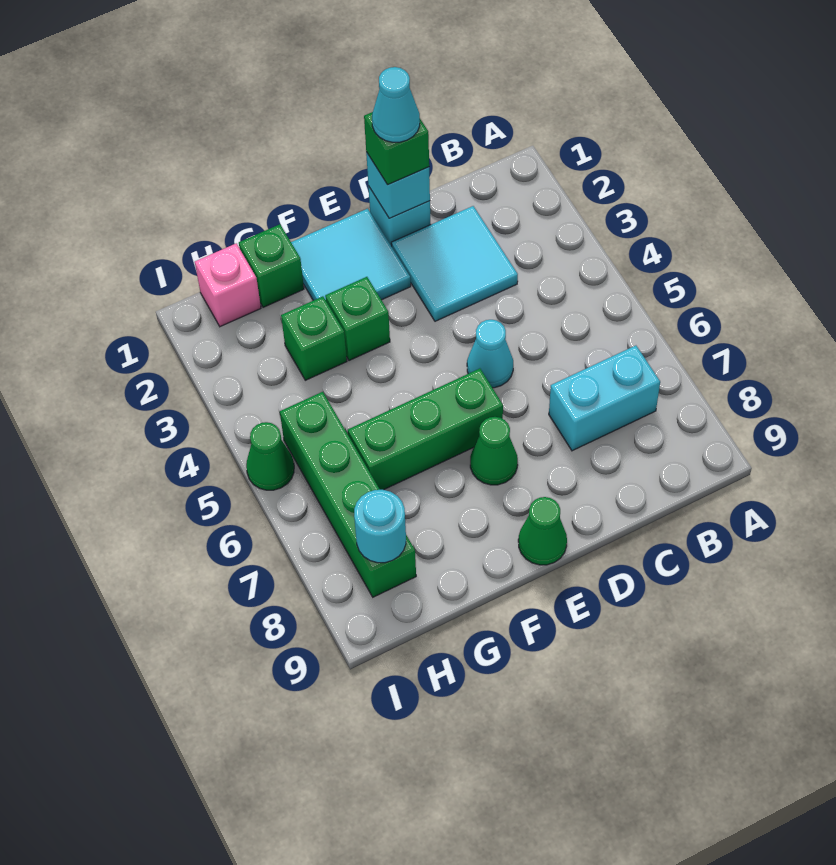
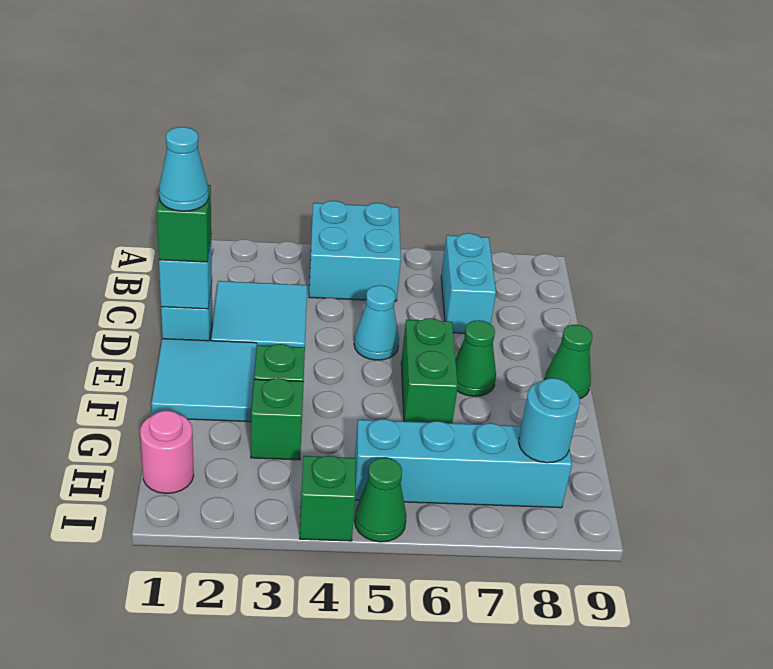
none -> cyan 2x2 brick [309,201,401,301]
green 1x3 brick [348,369,503,490] -> green 1x2 brick [401,318,458,423]
green 1x1 brick [239,224,304,307] -> green 1x1 brick moved to [300,456,356,541]
pink 1x1 brick [195,243,261,327] -> pink 1x1 round brick [140,411,194,494]
green 1x4 brick [280,392,416,597] -> cyan 1x4 brick [355,419,572,508]

